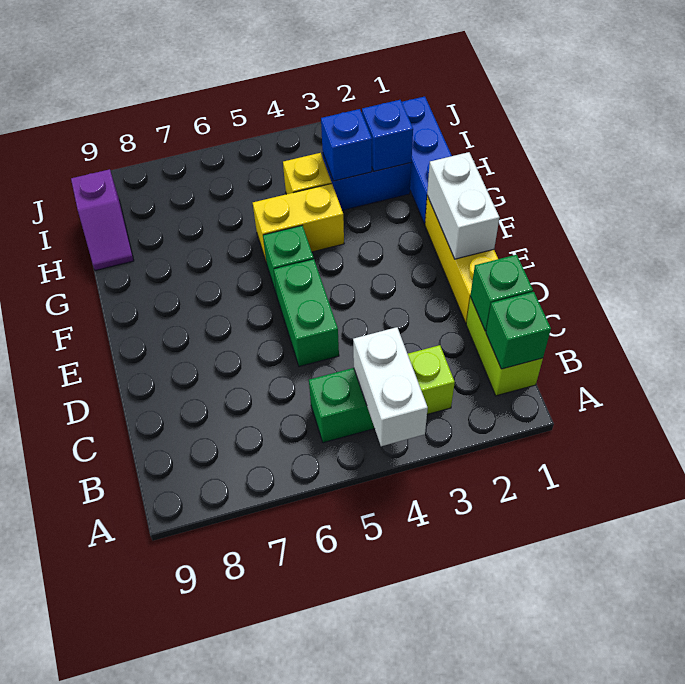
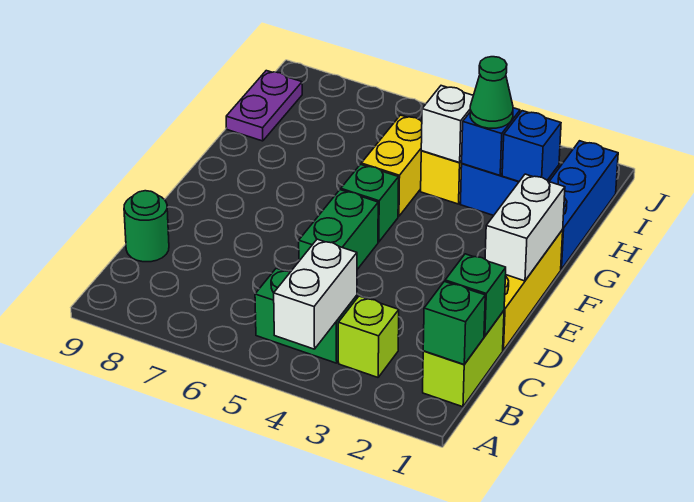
none -> green 1x1 round brick [124,191,169,262]
yellow 1x2 brick [253,184,344,261] -> yellow 1x2 brick turned to [361,115,422,216]
none -> green 1x1 cone [470,57,513,128]
none -> white 1x1 brick [421,86,473,163]
purple 1x2 slope [71,169,134,270] -> purple 1x2 plate [226,71,302,141]

